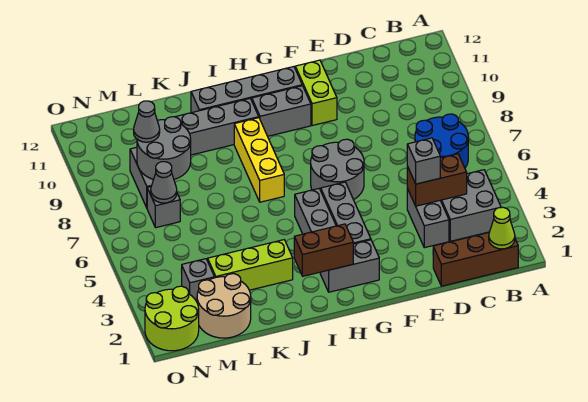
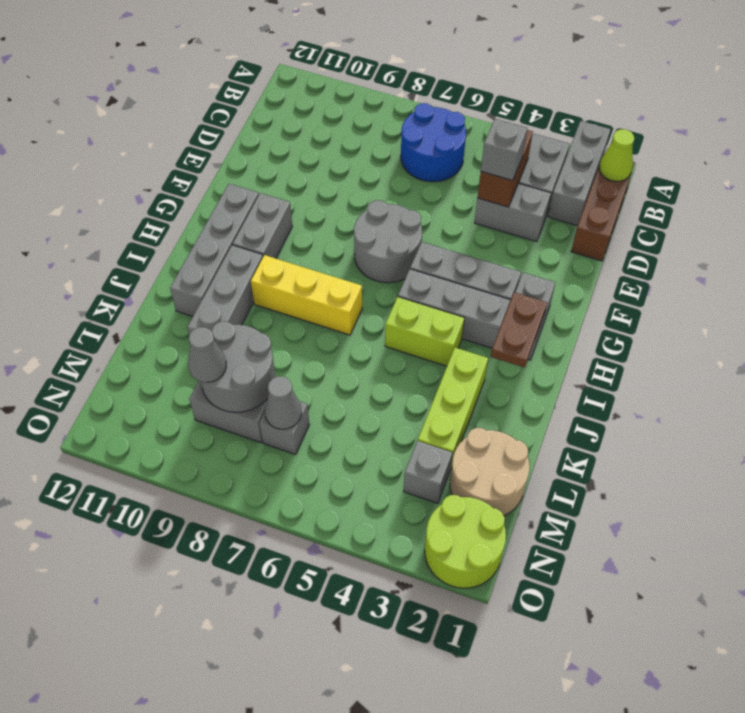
none -> grey 1x3 brick [548,121,611,226]
lime 1x2 brick [295,60,337,126] -> lime 1x2 brick moved to [385,297,464,366]
brown 1x2 brick [294,224,353,276] -> brown 1x2 plate [491,292,547,368]

